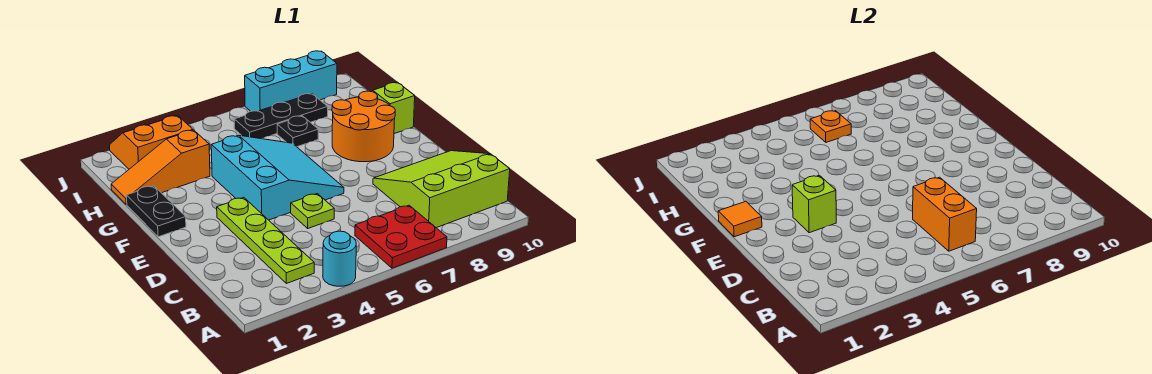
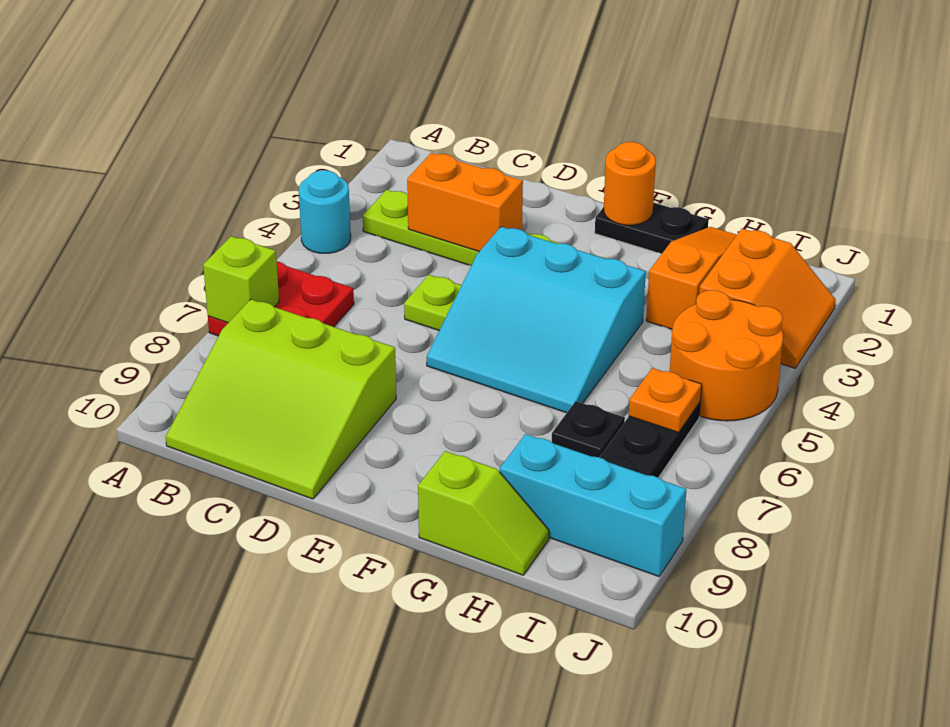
orange 1x2 brick [913,177,977,251] -> orange 1x2 brick moved to [407,153,523,252]
lime 3x3 slope [373,151,510,228] -> lime 3x3 slope turned to [166,299,396,499]
lime 1x1 brick [792,175,836,233] -> lime 1x1 brick moved to [203,236,279,323]
orange 1x1 tile [718,201,762,237] -> orange 1x1 round brick [604,142,656,225]
orange 2x2 round brick [332,91,395,162] -> orange 2x2 round brick moved to [670,290,783,421]
cyan 1x3 brick [245,51,337,111] -> cyan 1x3 brick turned to [500,434,686,576]

